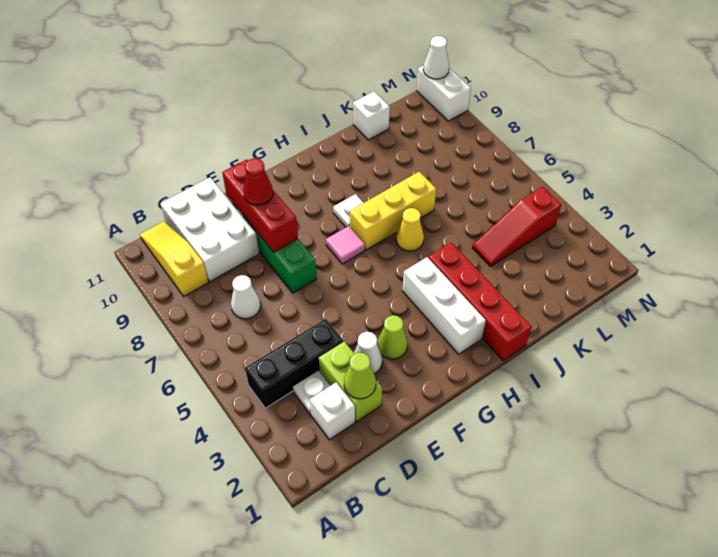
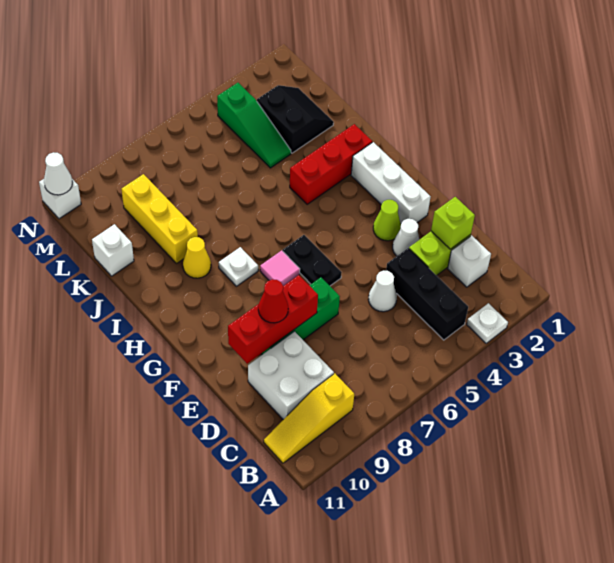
white 1x1 plate [293,371,330,415] -> white 1x1 plate moved to [467,303,508,343]
white 1x1 cone [231,275,261,319] -> white 1x1 cone moved to [368,271,397,312]
white 2x3 brick [160,178,259,282] -> white 2x2 brick [248,331,334,420]
lime 1x1 cone [344,353,376,399] -> lime 1x1 brick [431,197,475,249]
none -> black 1x2 plate [283,235,342,286]
white 1x3 brick [403,257,486,354] -> white 1x3 brick turned to [351,142,431,223]
yellow 1x3 brick [350,172,436,250] -> yellow 1x3 brick moved to [122,174,198,264]
red 1x4 brick [428,243,531,360] -> red 1x3 brick [290,124,372,204]
yellow 1x1 cone [396,208,424,251] -> yellow 1x1 cone moved to [183,237,211,278]
none -> black 2x2 slope [257,85,334,153]
red 1x3 slope [472,187,561,266] -> green 1x3 slope [217,83,291,168]
white 1x2 brick [417,65,471,121] -> white 1x1 brick [39,179,81,219]

